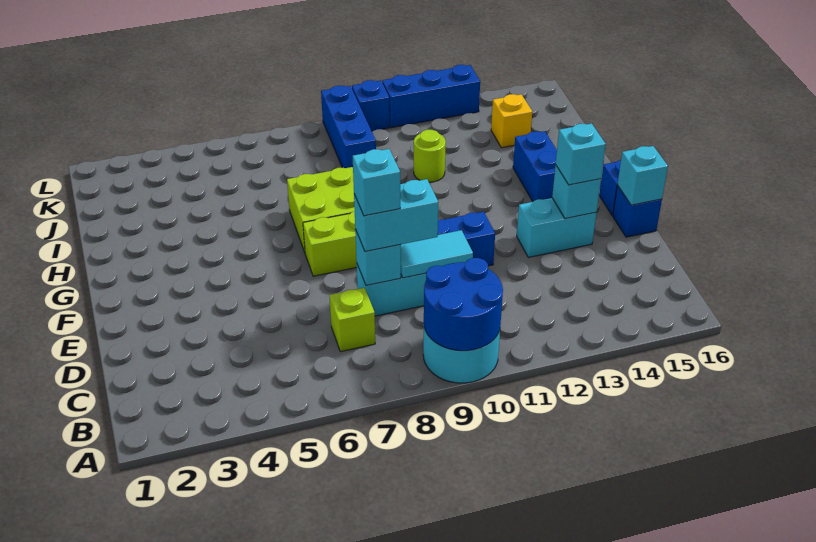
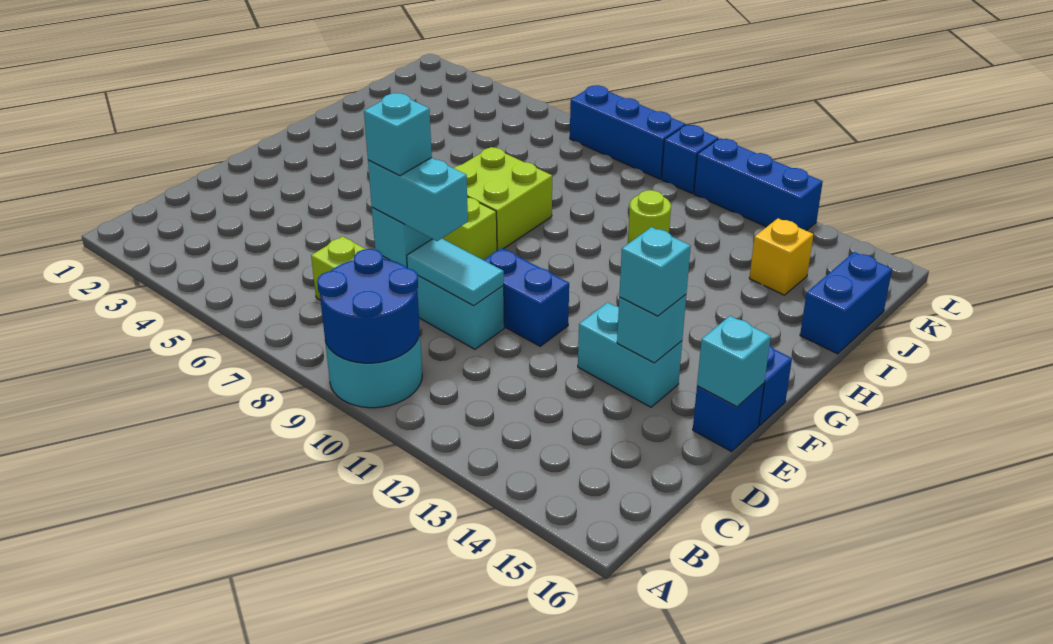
blue 1x2 brick [513,131,557,201] -> blue 1x2 brick moved to [800,252,892,354]
blue 1x3 brick [321,86,376,168] -> blue 1x3 brick turned to [570,85,685,179]

